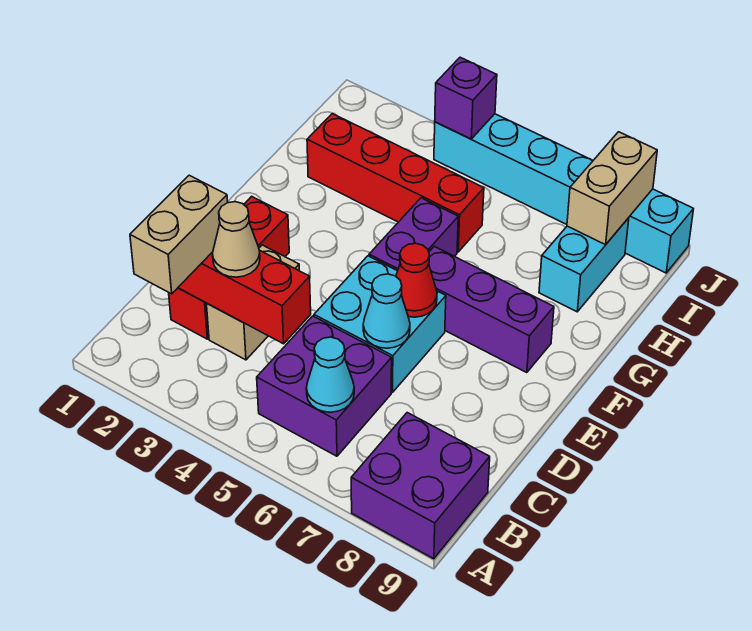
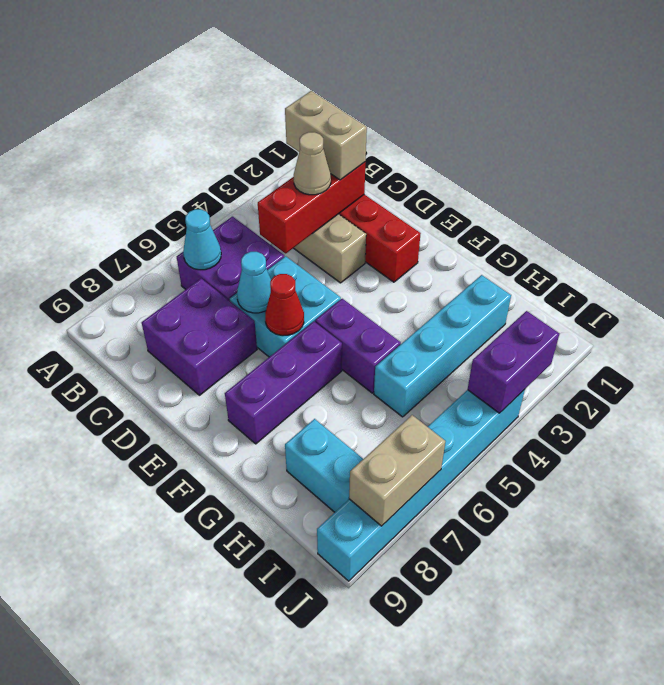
purple 2x2 brick [351,413,490,559] -> purple 2x2 brick moved to [142,279,257,395]
red 1x4 brick [307,114,484,252] -> cyan 1x4 brick [374,275,511,417]
tan 1x2 brick [567,132,657,245] -> tan 1x2 brick turned to [349,415,446,526]
purple 1x1 brick [435,57,497,139] -> purple 1x2 brick [468,311,560,413]

